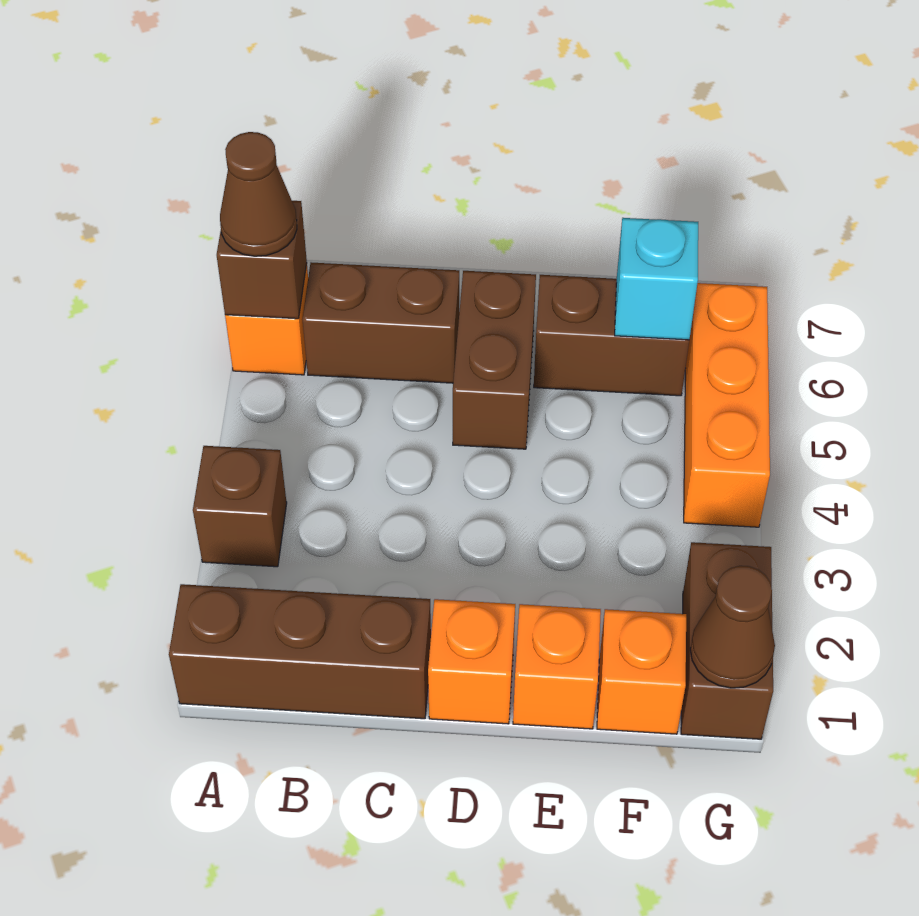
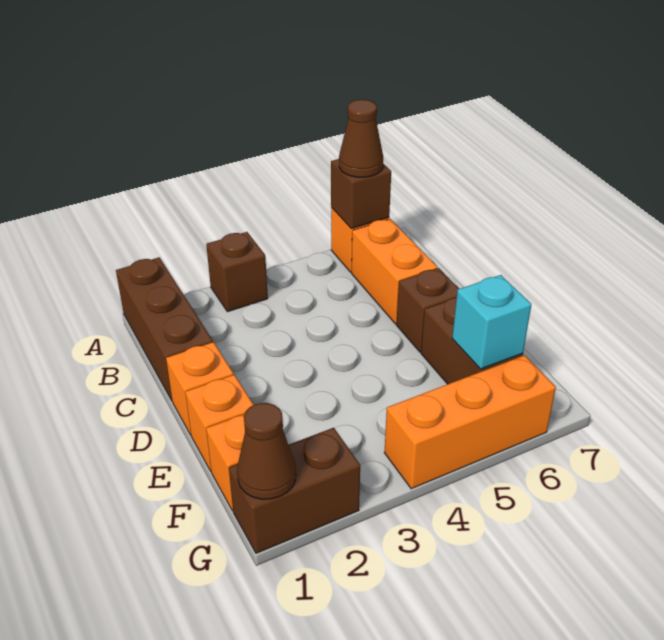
brown 1x2 brick [303,262,459,383] -> orange 1x2 brick [352,219,437,324]
brown 1x2 brick [453,271,536,449] -> brown 1x1 brick [396,268,459,352]

